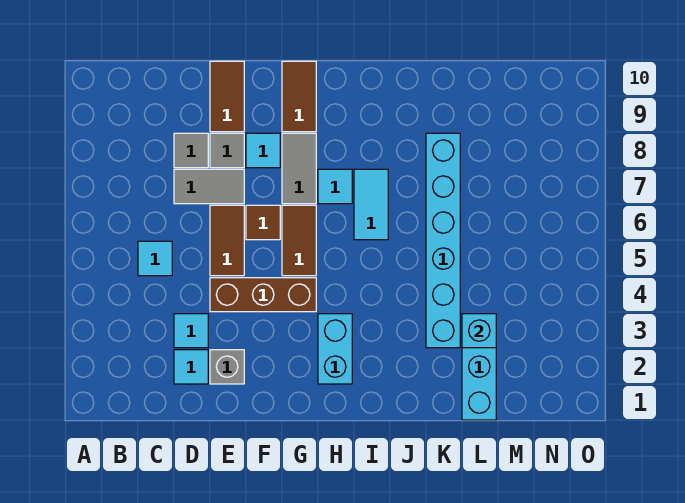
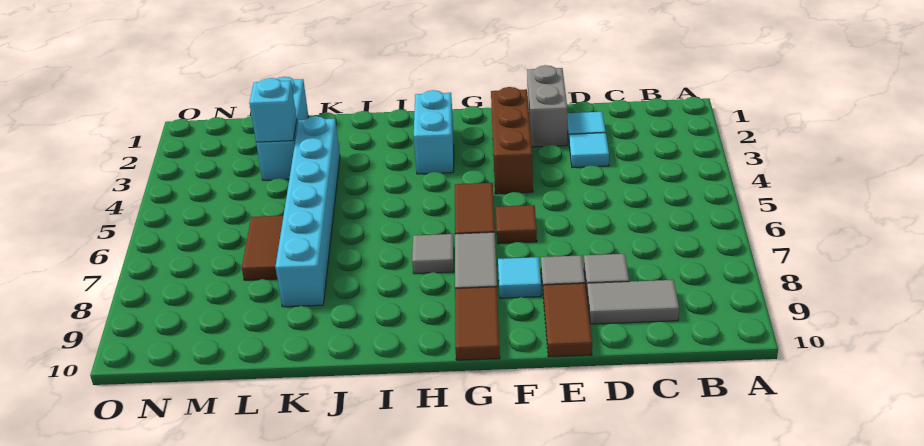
cyan 1x1 tile [138,241,172,276] -> none
grey 1x2 tile [174,169,244,204] -> grey 1x2 tile moved to [587,280,679,324]
grey 1x1 brick [210,350,244,384] -> grey 1x2 brick [527,65,567,147]
brown 1x3 brick [210,278,316,312] -> brown 1x3 brick turned to [491,87,533,194]
brown 1x2 tile [210,205,244,276] -> brown 1x2 tile moved to [242,216,283,280]
cyan 1x1 tile [318,169,352,204] -> grey 1x1 tile [412,234,454,274]
cyan 1x2 tile [354,169,388,240] -> none

